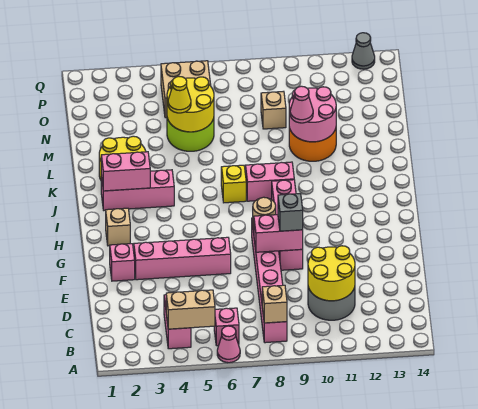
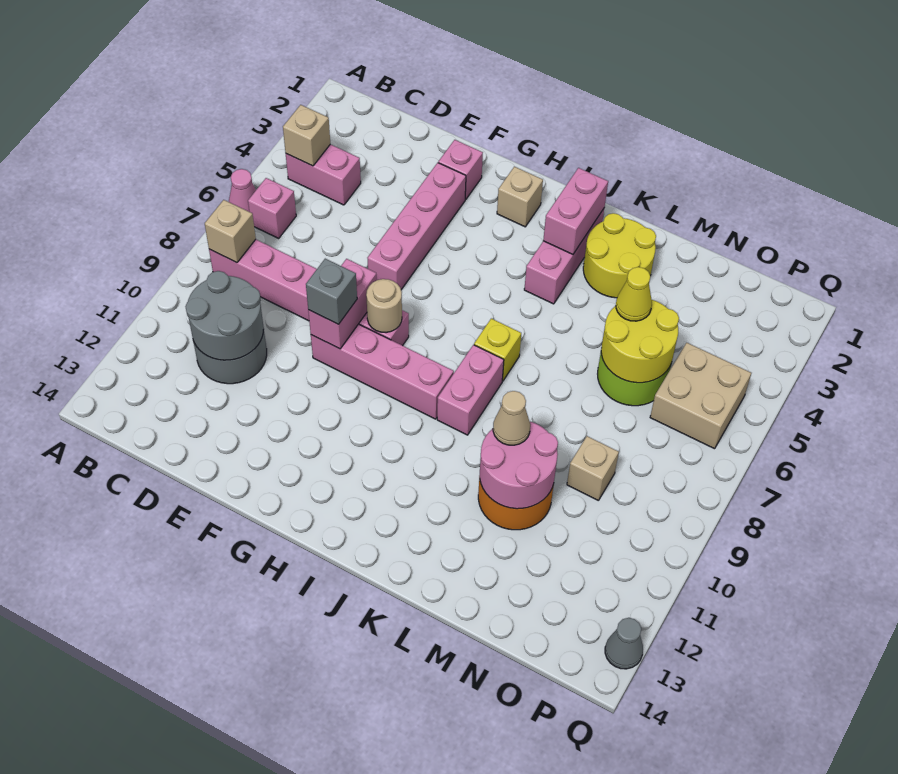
tan 1x2 brick [166,290,215,329] -> tan 1x1 brick [283,105,330,166]
yellow 2x2 round brick [308,246,355,301] -> grey 2x2 round brick [185,271,264,360]
pink 1x1 cone [290,86,313,123] -> tan 1x1 cone [493,391,530,445]

